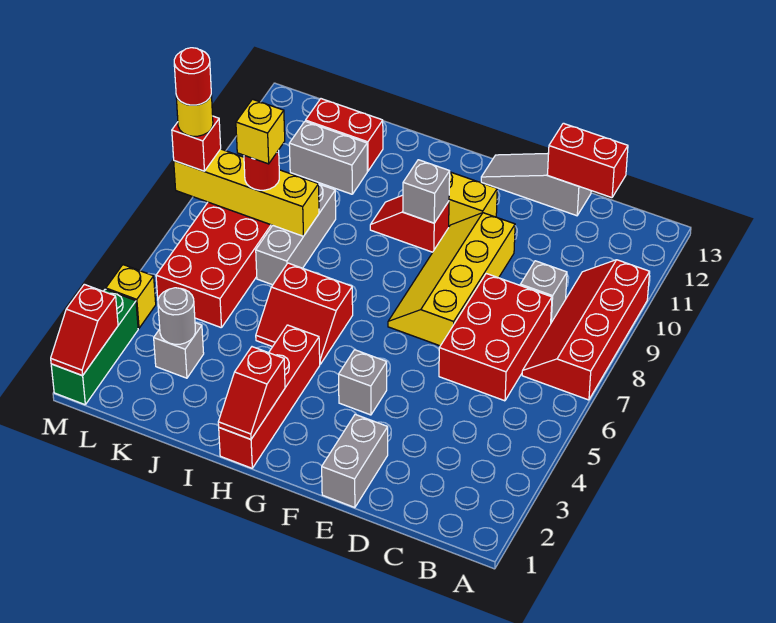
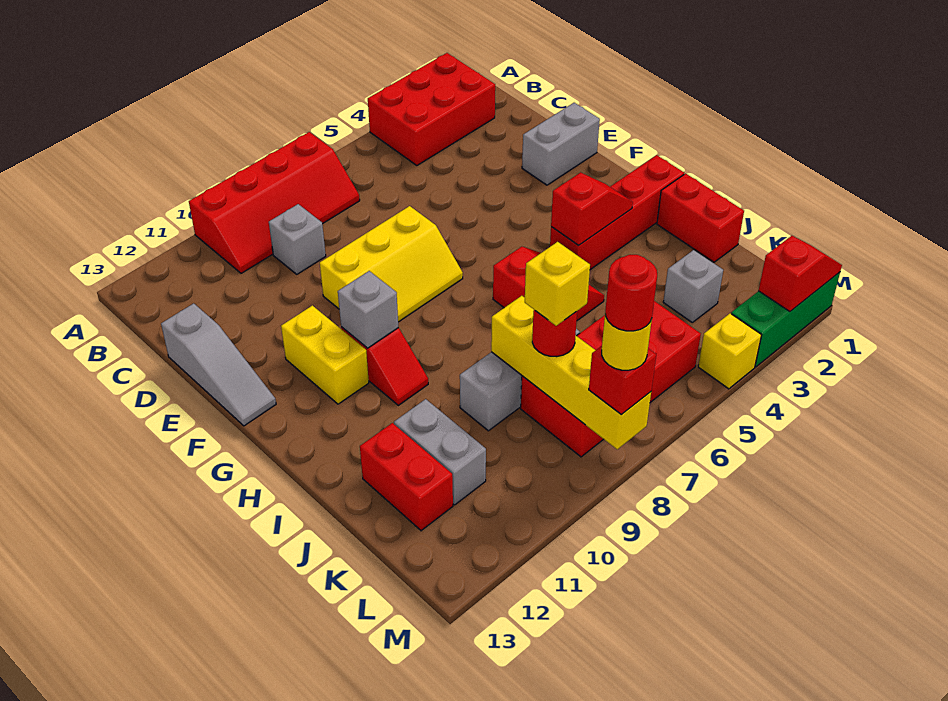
red 2x3 brick [439,274,552,401] -> red 2x3 brick moved to [368,53,495,166]
red 1x2 brick [548,123,628,198] -> red 1x2 brick moved to [657,174,744,262]
yellow 2x4 slope [388,213,515,346] -> yellow 2x3 slope [320,206,463,322]
grey 1x1 brick [339,350,387,415] -> none
red 1x2 slope [218,347,285,439] -> red 1x2 slope moved to [551,172,633,246]
grey 1x1 round brick [158,288,195,344] -> none

